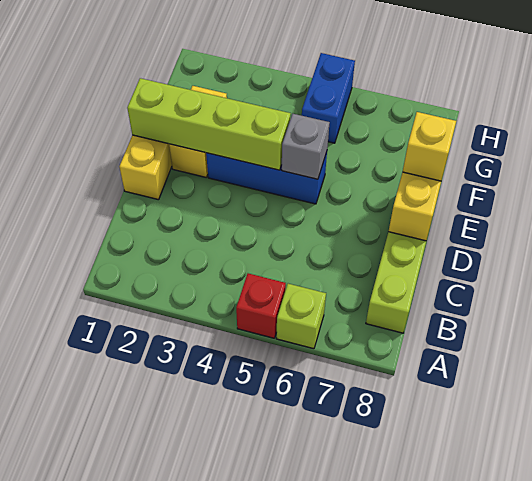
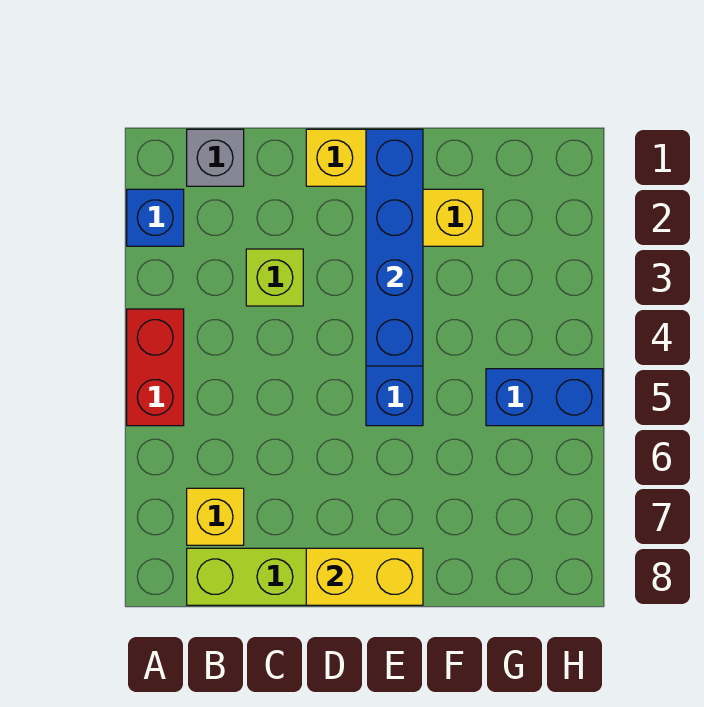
none -> blue 1x1 brick [127,189,184,246]
red 1x1 brick [236,273,286,338] -> red 1x2 brick [127,309,184,426]
lime 1x1 brick [277,284,326,349] -> lime 1x1 brick moved to [246,249,303,306]
lime 1x4 brick [127,78,291,170] -> blue 1x4 brick [366,129,423,366]
grey 1x1 brick [282,114,330,179] -> grey 1x1 brick moved to [187,129,244,186]
yellow 1x1 brick [403,112,456,181] -> yellow 1x1 brick moved to [187,488,244,545]

